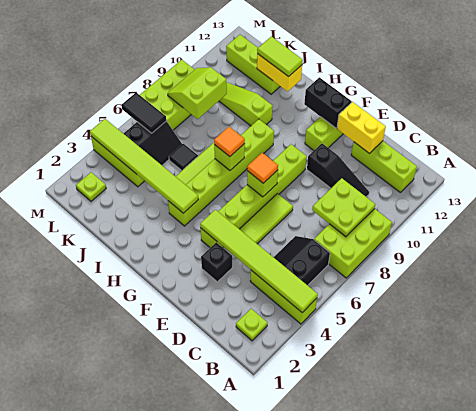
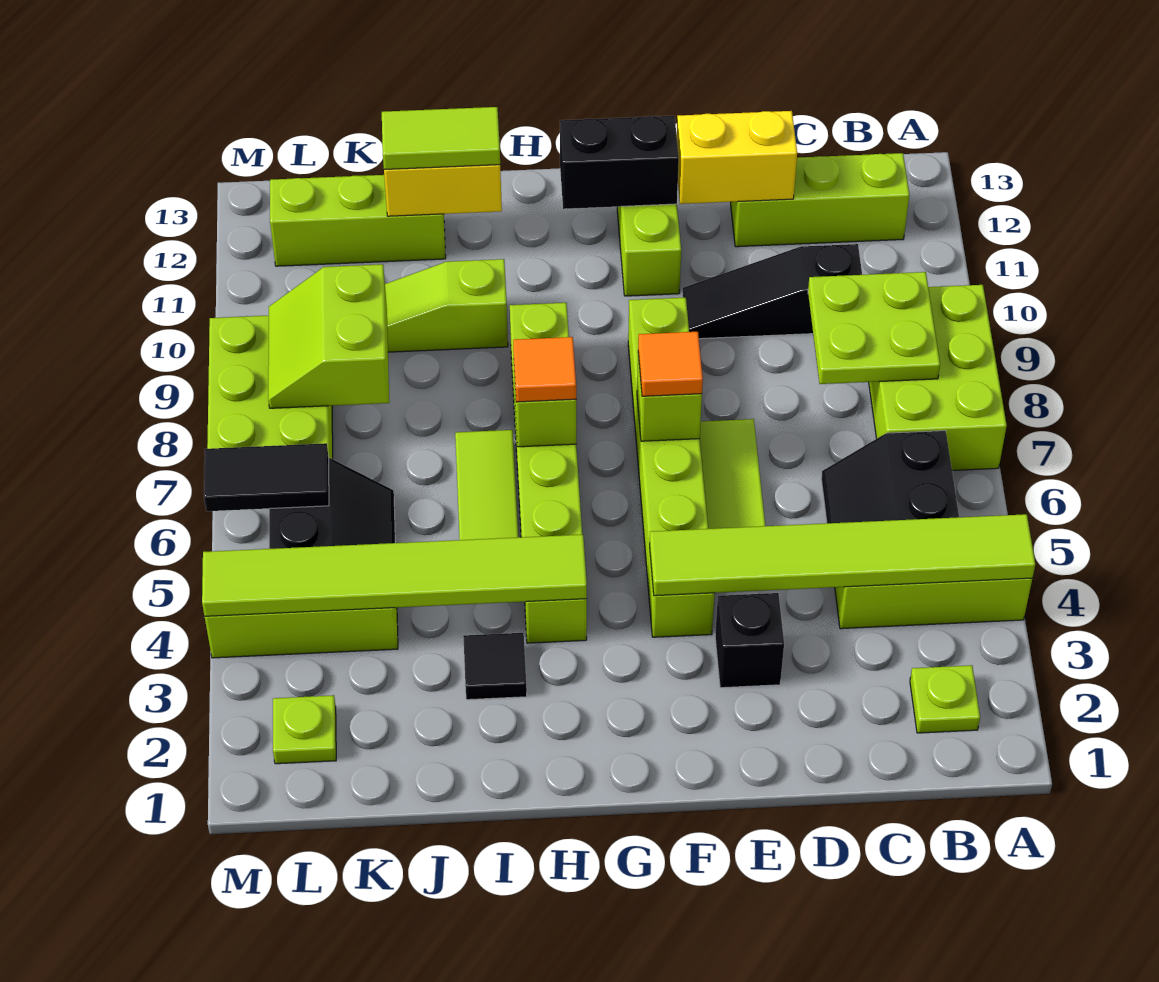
black 1x3 slope [307,144,369,197] -> black 1x3 slope turned to [682,244,862,339]
black 1x1 tile [169,144,198,171] -> black 1x1 tile moved to [463,633,527,700]

